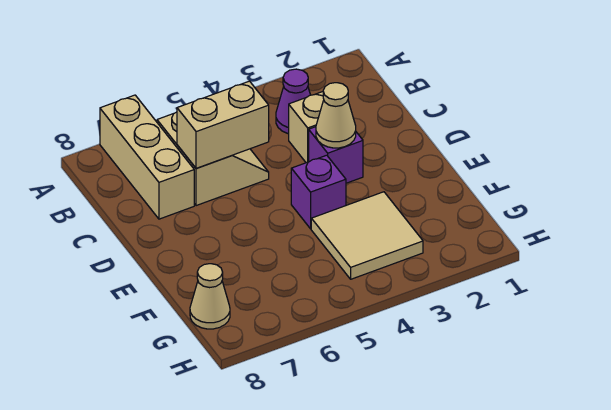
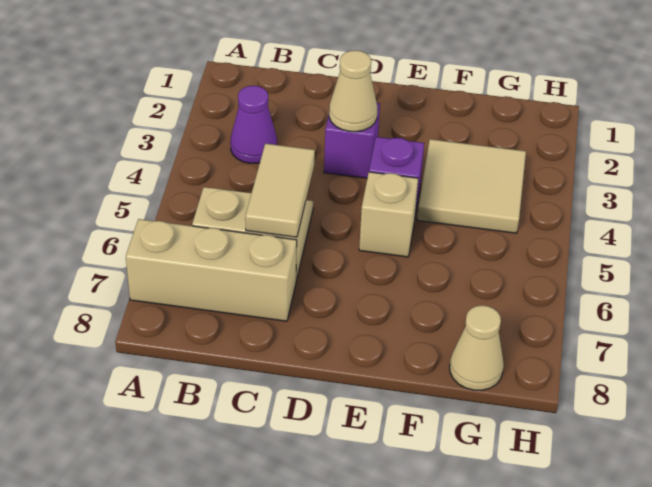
tan 1x1 brick [289,92,324,163] -> tan 1x1 brick moved to [359,172,418,257]
tan 1x2 brick [177,81,269,169] -> tan 1x2 tile [245,144,315,237]

